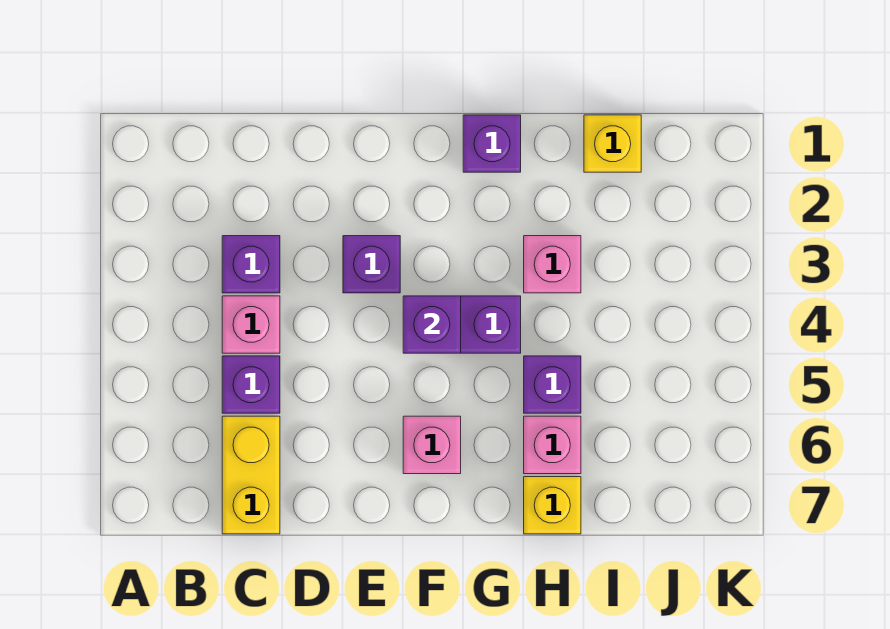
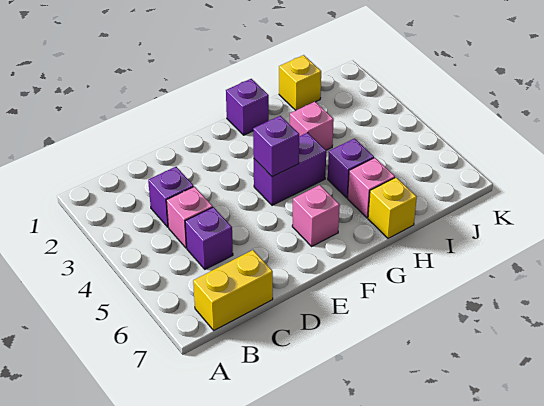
yellow 1x2 brick [222,416,280,534] -> yellow 1x2 brick turned to [193,250,273,330]
purple 1x1 brick [343,236,400,293] -> none

